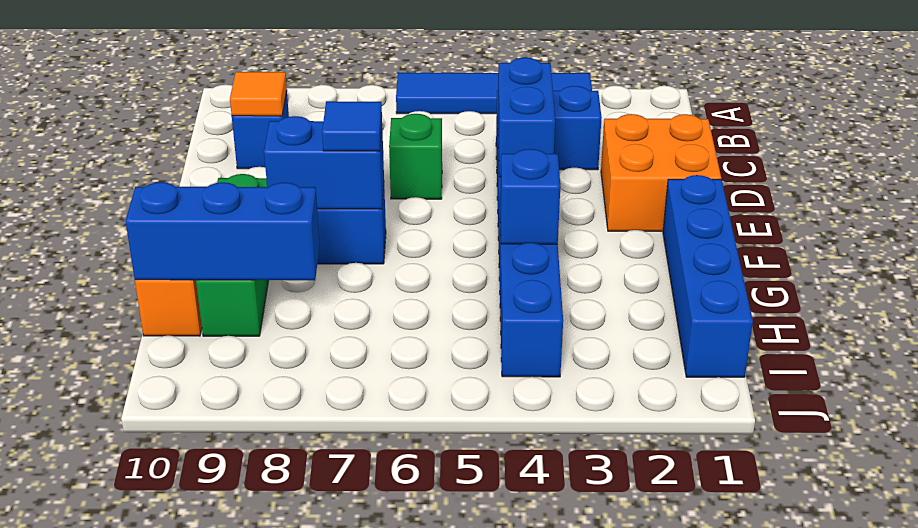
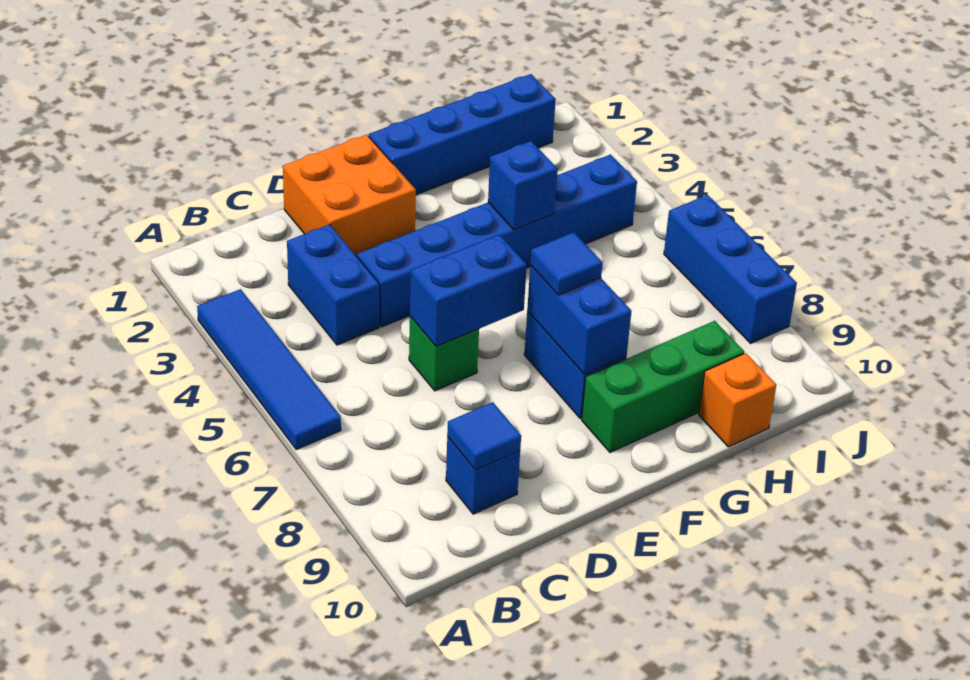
orange 1x1 tile [230,72,287,116] -> blue 1x1 tile [447,402,521,470]
blue 1x2 brick [498,58,555,177] -> blue 1x2 brick moved to [410,235,527,347]
blue 1x3 brick [126,182,320,280] -> blue 1x3 brick moved to [664,195,797,343]

